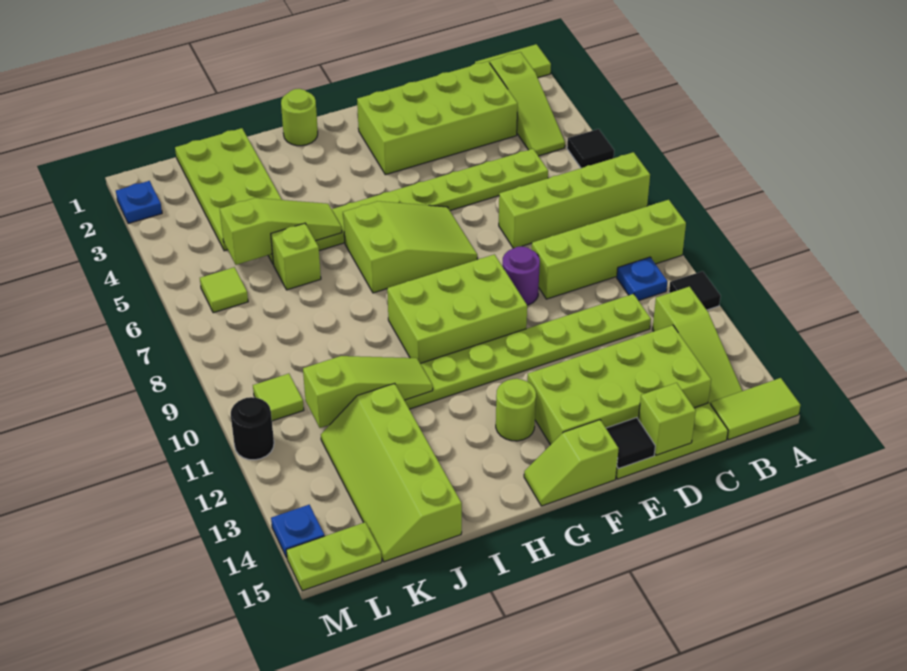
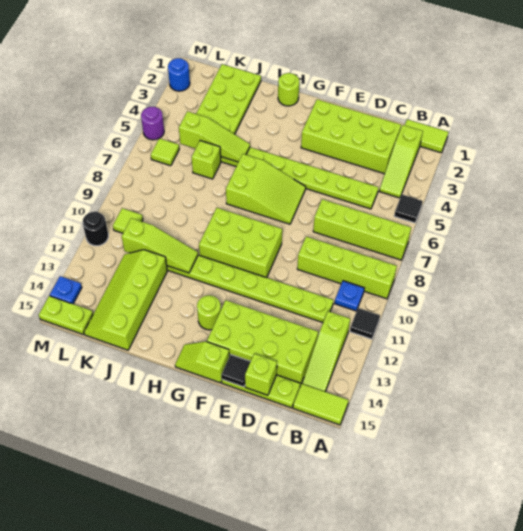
purple 1x1 round brick [502,246,540,305] -> purple 1x1 round brick moved to [141,107,164,140]
blue 1x1 plate [116,181,162,224] -> blue 1x1 round brick [168,58,190,91]

